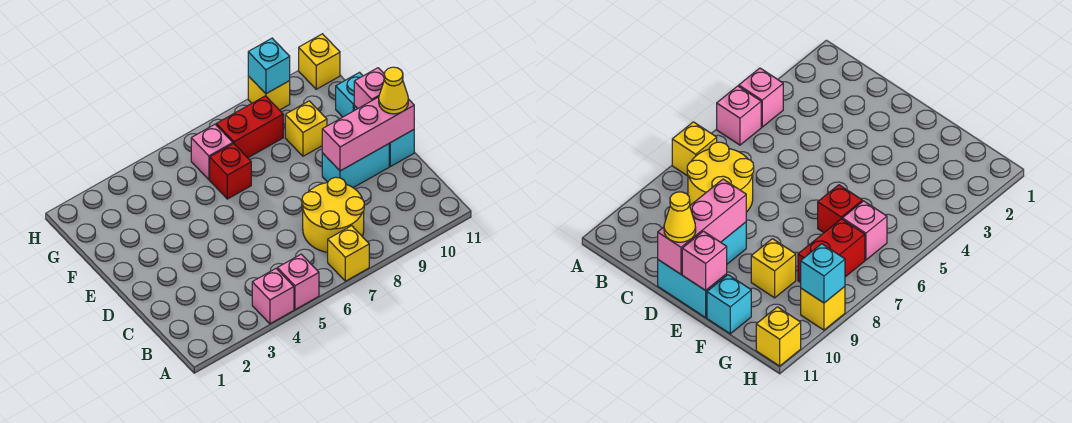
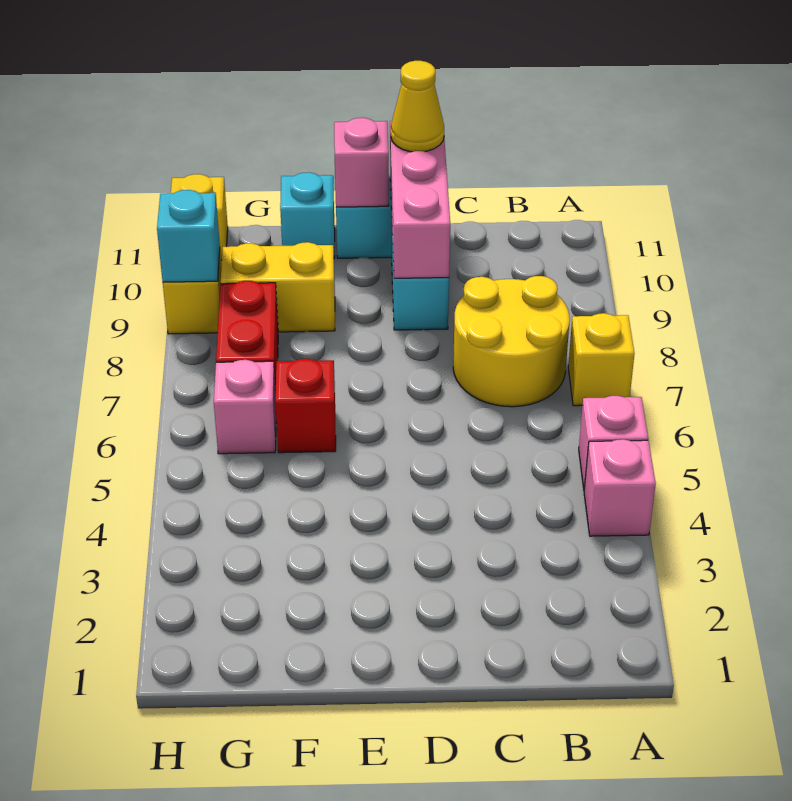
yellow 1x1 brick [285,101,327,156] -> yellow 1x2 brick [221,242,335,332]

